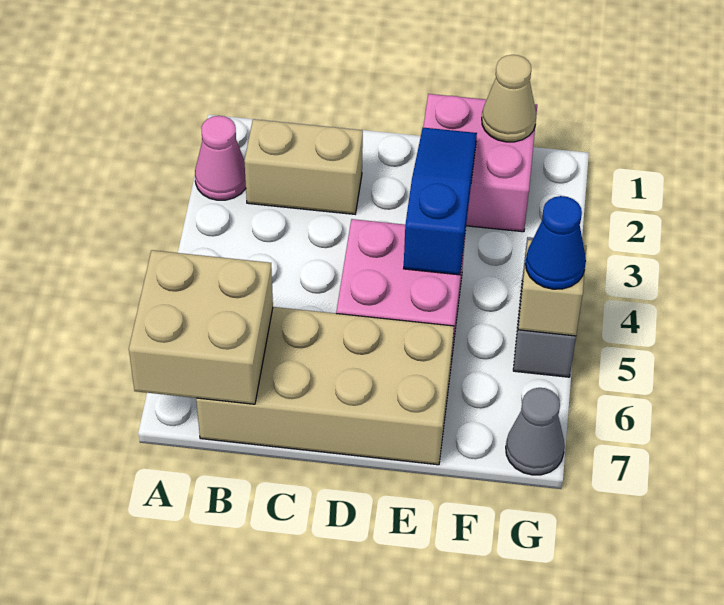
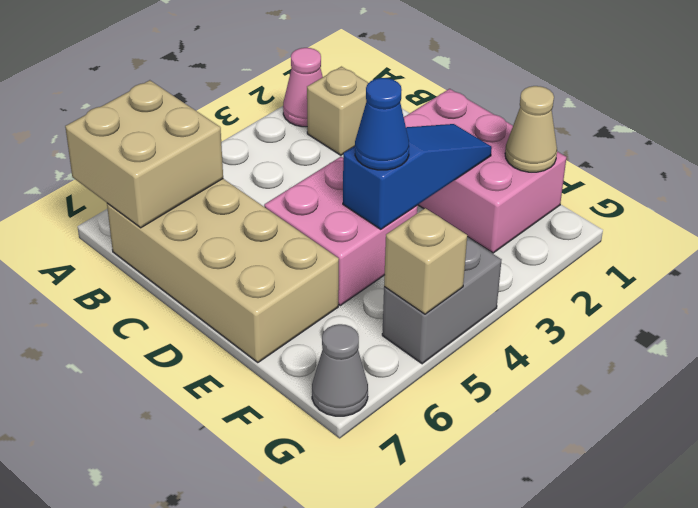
tan 1x2 brick [244,119,363,214] -> tan 1x1 brick [307,67,368,155]
pink 2x2 brick [423,94,537,232] -> pink 2x3 brick [404,89,566,253]
blue 1x1 cone [526,196,586,289] -> blue 1x1 cone moved to [355,78,409,170]

